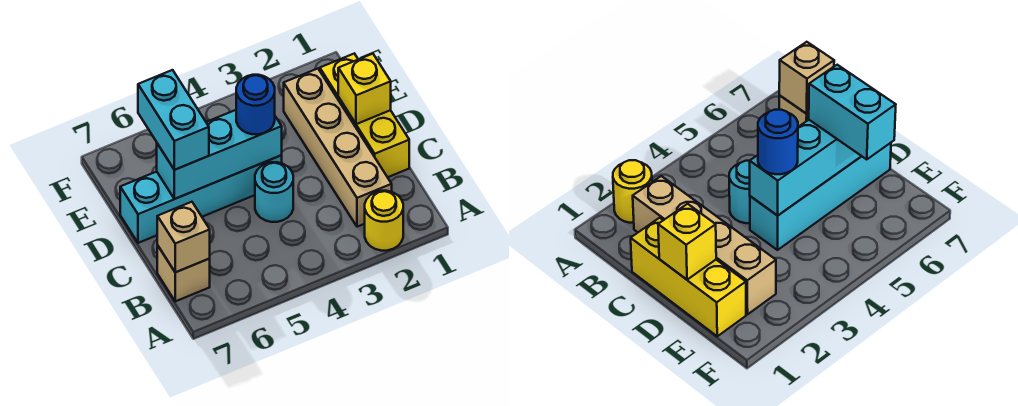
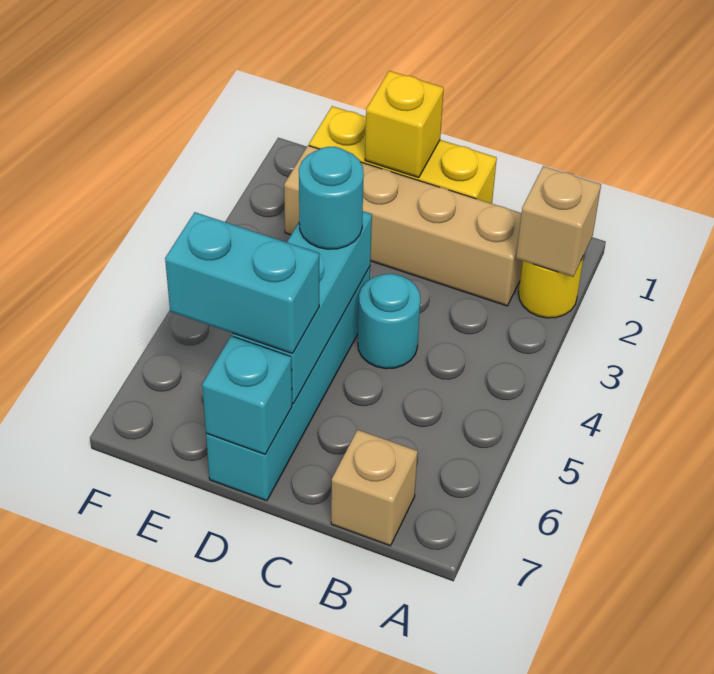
tan 1x1 brick [157,202,210,272] -> tan 1x1 brick moved to [516,166,601,277]
blue 1x1 round brick [236,75,275,134] -> cyan 1x1 round brick [299,147,364,249]
none -> cyan 1x1 brick [202,336,292,454]

